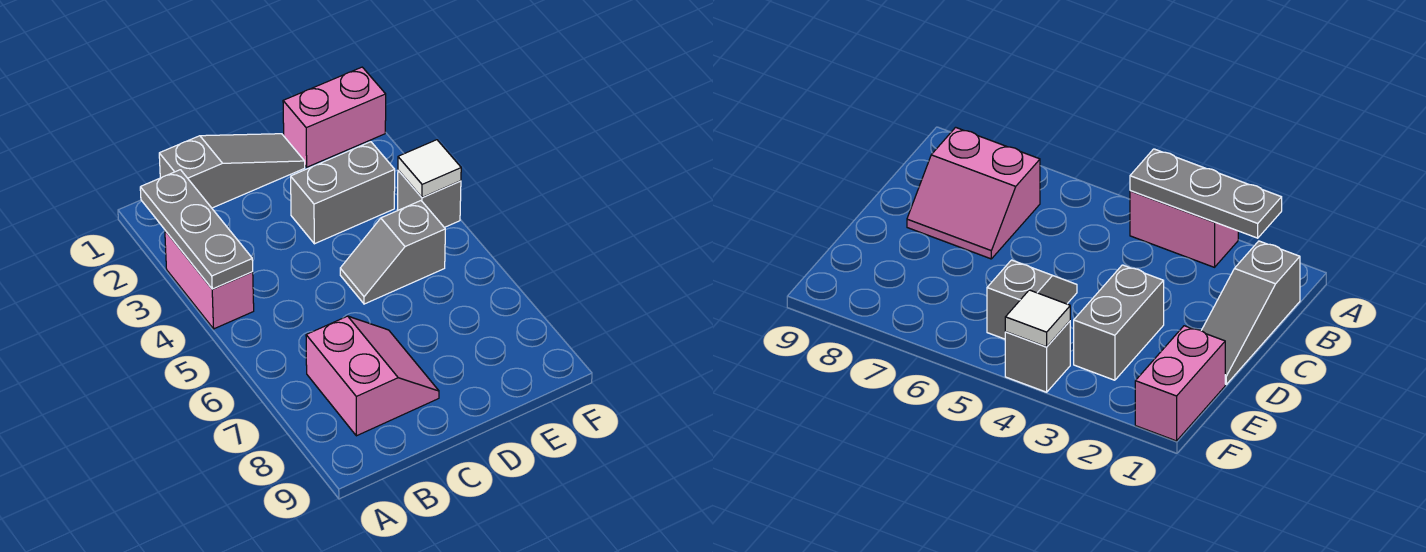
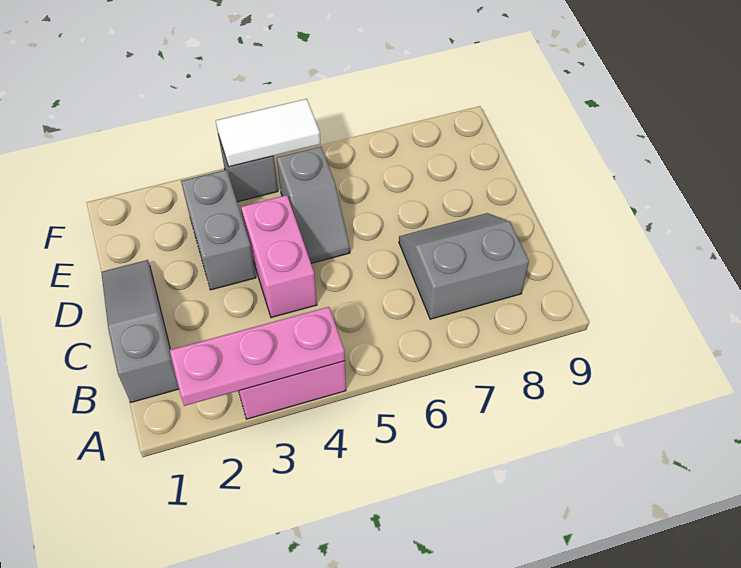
grey 1x3 plate [140,170,253,289] -> pink 1x3 plate [170,307,345,406]
pink 2x2 slope [306,316,439,436] -> grey 2x2 slope [399,213,529,319]
pink 1x2 brick [283,67,386,167] -> pink 1x2 brick moved to [241,195,317,318]
white 1x1 tile [398,140,461,198] -> white 1x2 tile [216,99,321,167]

